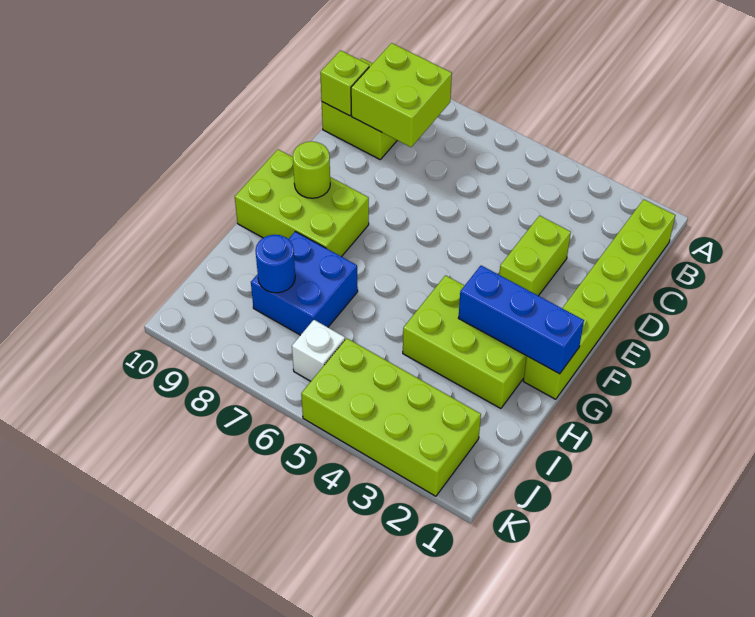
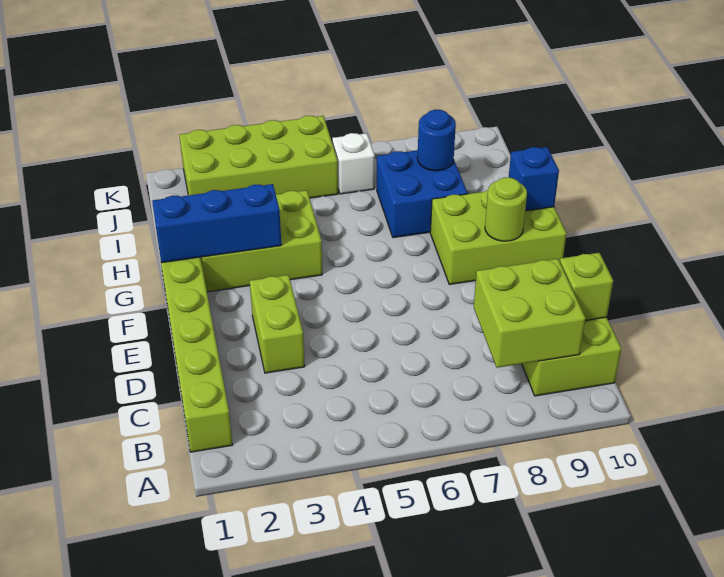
none -> blue 1x1 brick [509,147,559,211]

